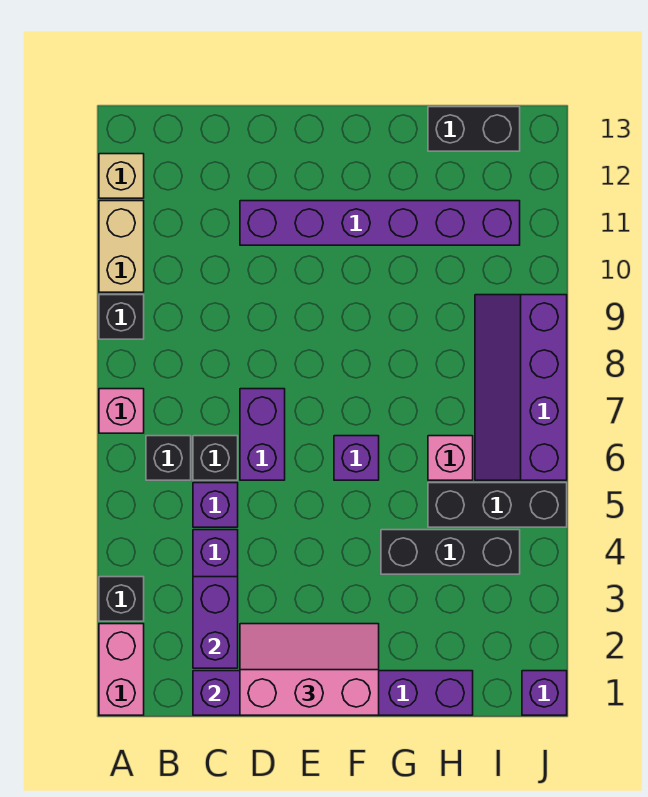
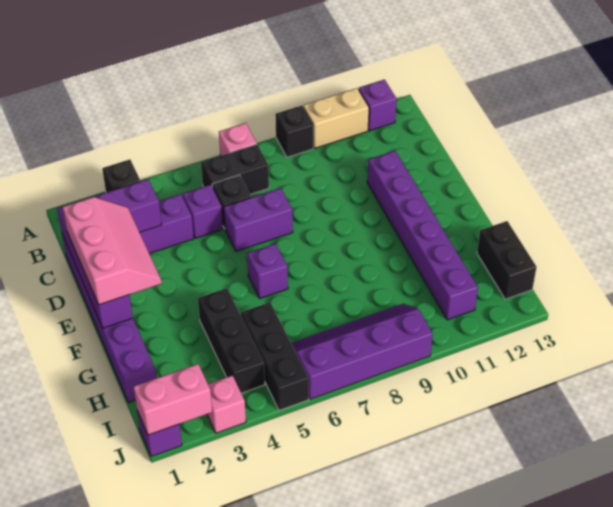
pink 1x2 brick [99,624,144,715] -> pink 1x2 brick moved to [134,364,212,435]
tan 1x1 brick [99,154,144,198] -> purple 1x1 brick [359,80,397,131]
black 1x1 brick [146,436,191,480] -> black 1x2 brick [201,144,269,194]
pink 1x1 brick [428,436,473,480] -> pink 1x1 brick moved to [207,376,246,433]

